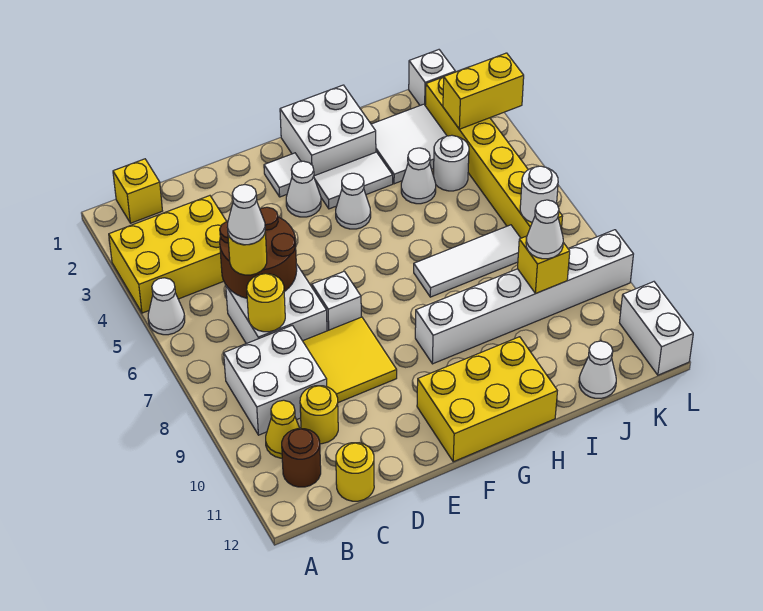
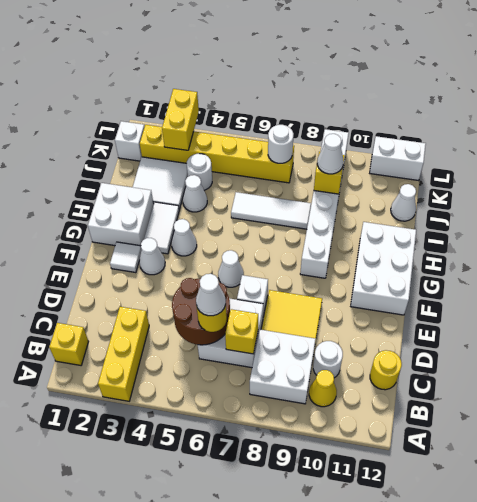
yellow 2x3 brick [109,196,227,313] -> yellow 1x3 brick [98,307,149,401]
white 1x1 cone [148,278,185,335] -> white 1x1 cone moved to [218,250,244,287]
brown 1x1 round brick [282,429,321,487] -> none
yellow 1x1 round brick [247,274,285,332] -> yellow 1x1 brick [225,309,258,354]
yellow 1x1 round brick [300,386,338,444] -> white 1x1 round brick [313,341,343,378]
yellow 2x3 brick [417,337,557,462] -> white 2x3 brick [351,222,416,315]
white 1x3 tile [414,225,521,297] -> white 1x3 tile turned to [231,192,311,229]

